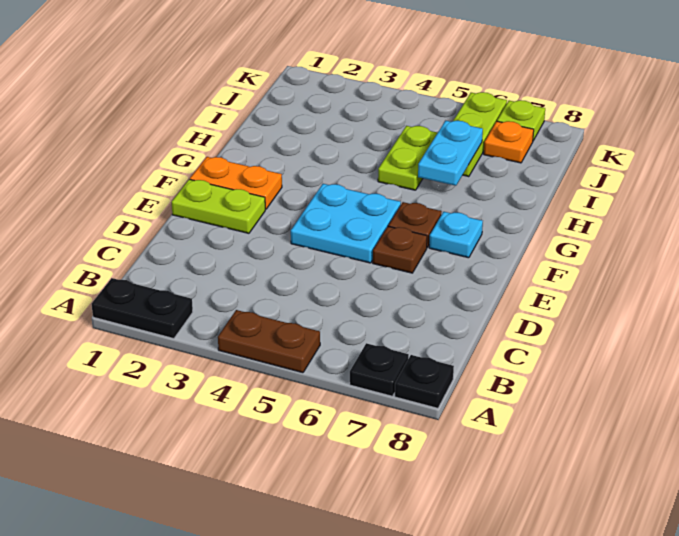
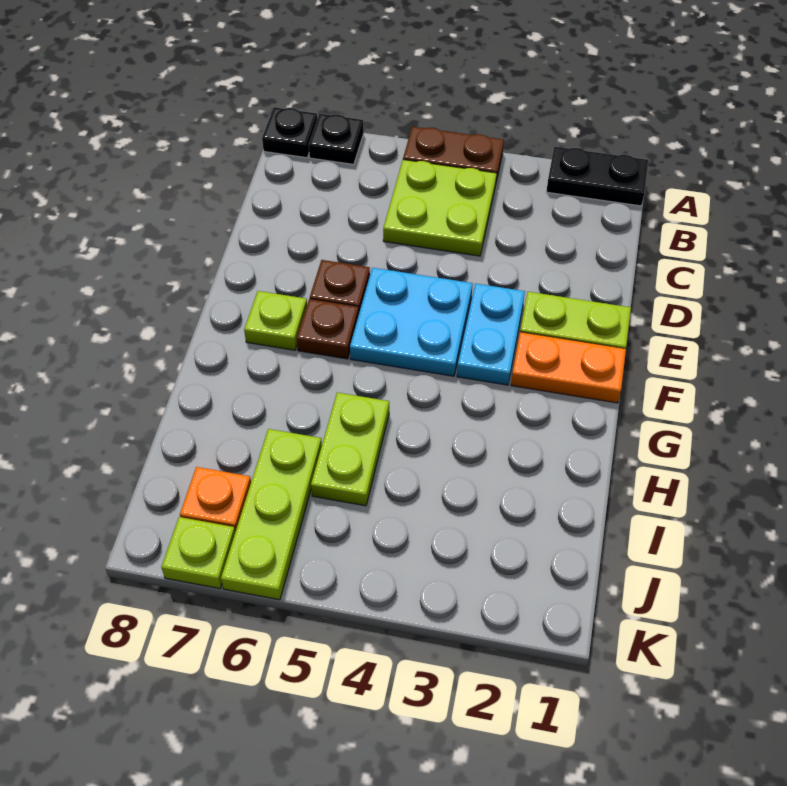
none -> lime 2x2 plate [383,160,497,256]
cyan 1x1 plate [429,212,483,258] -> lime 1x1 plate [244,291,307,350]
cyan 1x2 plate [418,121,483,186] -> cyan 1x2 plate moved to [457,284,525,385]

